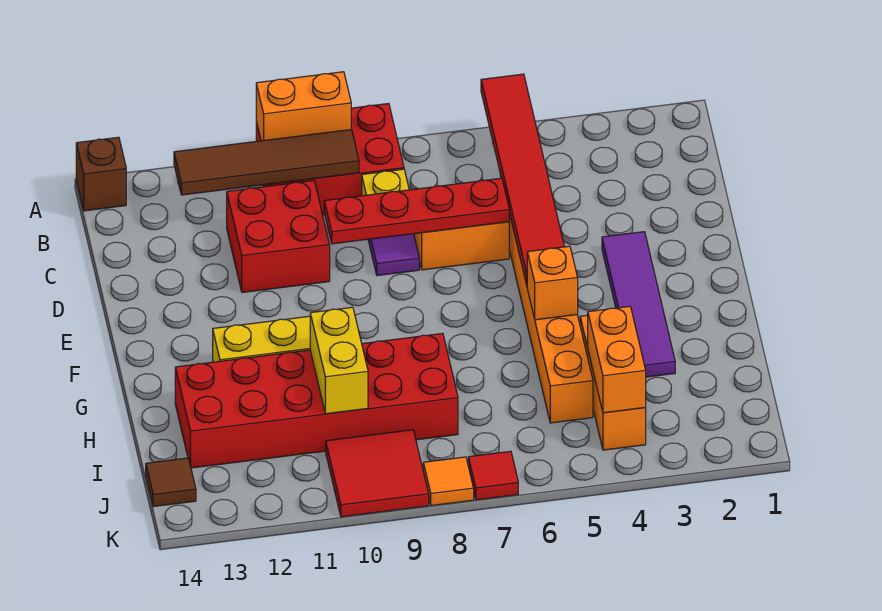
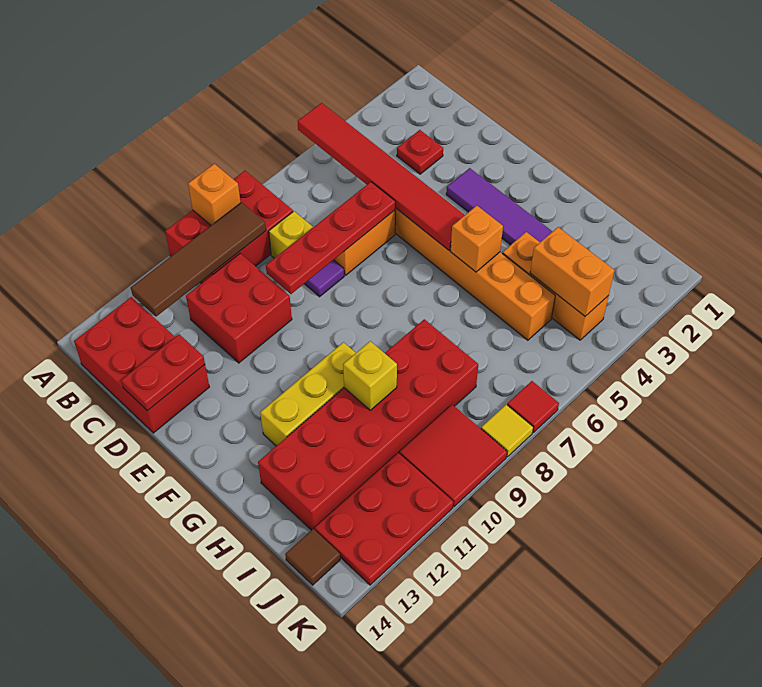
orange 1x2 brick [256,72,351,141] -> orange 1x1 brick [188,164,241,225]
brown 1x1 brick [76,137,126,211] -> none
none -> red 2x3 brick [74,297,209,433]
none -> red 1x1 plate [397,130,443,174]
none -> red 1x2 plate [121,334,205,411]
yellow 1x2 brick [310,307,368,414] -> yellow 1x1 brick [343,341,397,410]
none -> red 2x3 plate [315,453,453,585]
orange 1x1 tile [423,457,474,506] -> yellow 1x1 tile [481,404,533,457]

